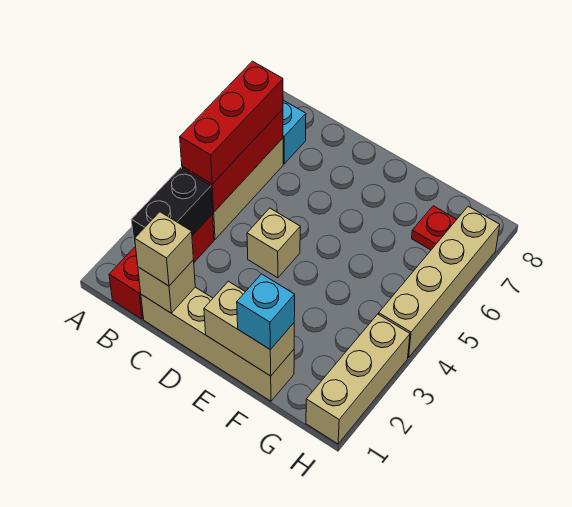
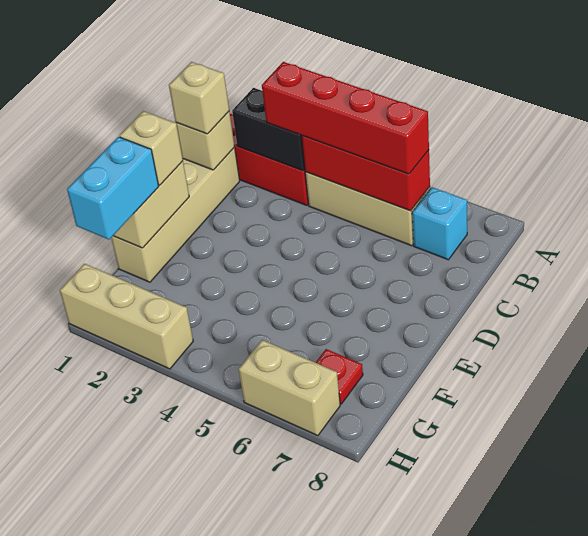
red 1x3 brick [180,61,283,184] -> red 1x4 brick [262,62,429,174]
tan 1x1 brick [247,208,300,278] -> tan 1x1 brick moved to [119,111,183,185]
cyan 1x1 brick [237,274,295,349] -> cyan 1x2 brick [67,137,159,240]
tan 1x4 brick [379,206,500,358] -> tan 1x2 brick [239,340,340,436]

